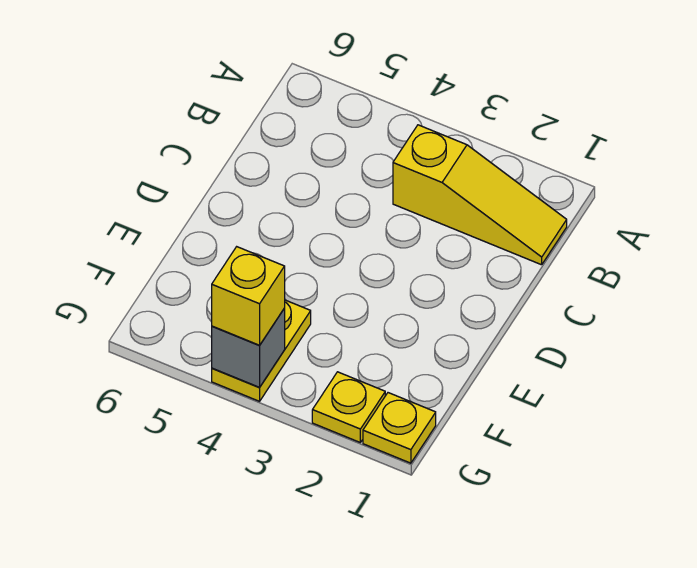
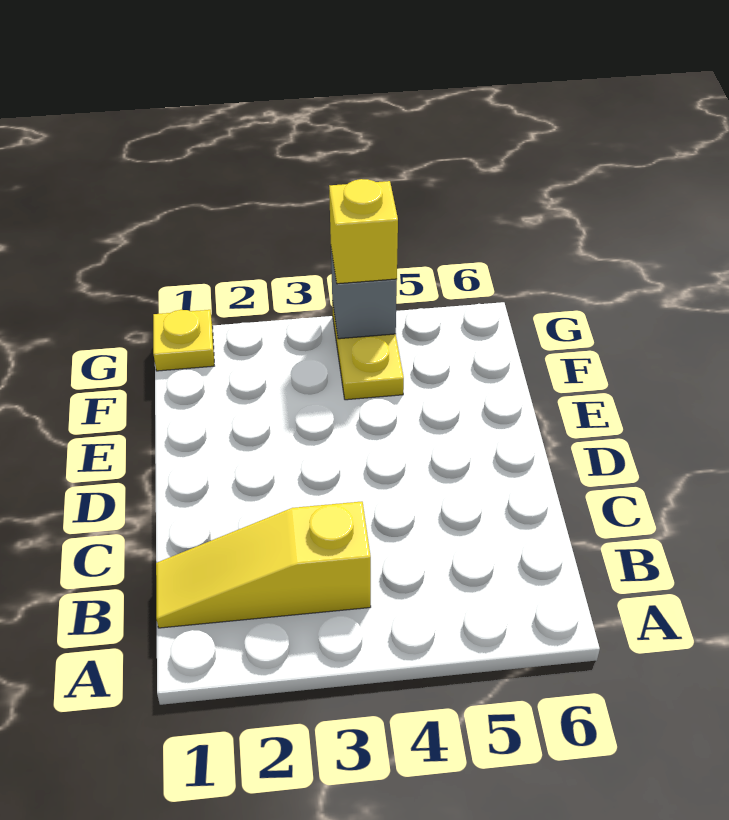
yellow 1x1 plate [312,372,385,442] -> none

